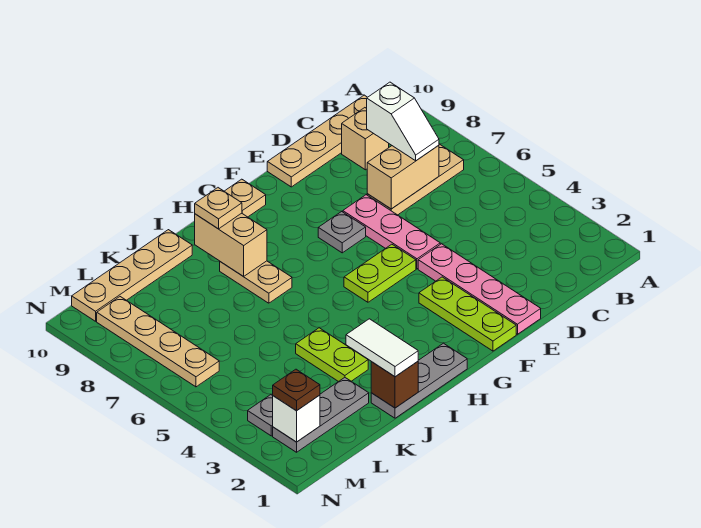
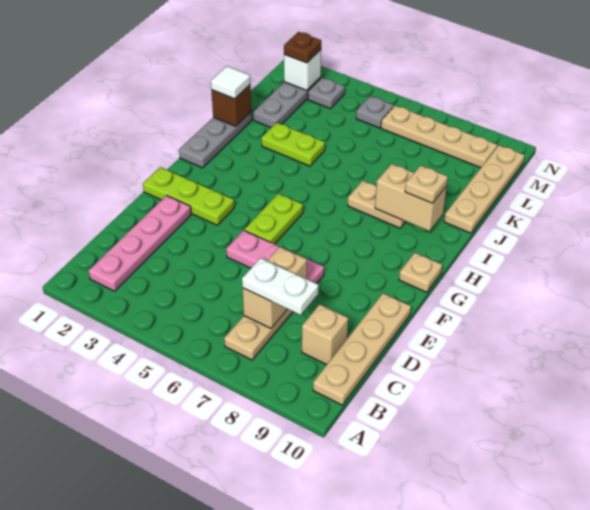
white 1x2 slope [367,82,439,161] -> white 1x2 plate [242,258,319,315]
pink 1x4 plate [418,244,541,334] -> pink 1x4 plate turned to [89,195,191,291]
grey 1x1 plate [318,212,366,253] -> grey 1x1 plate moved to [356,96,394,128]
white 1x2 tile [346,319,418,377] -> white 1x1 tile [211,66,250,99]

